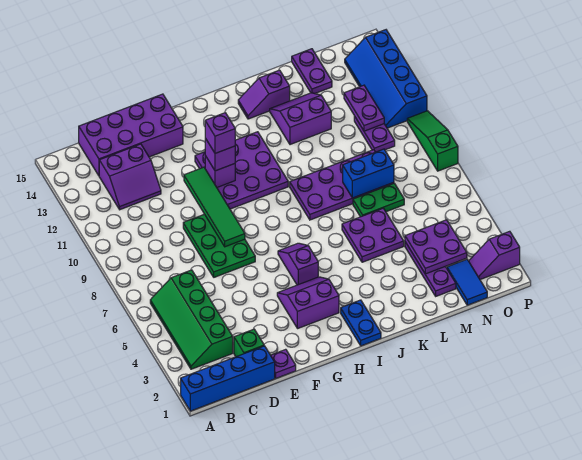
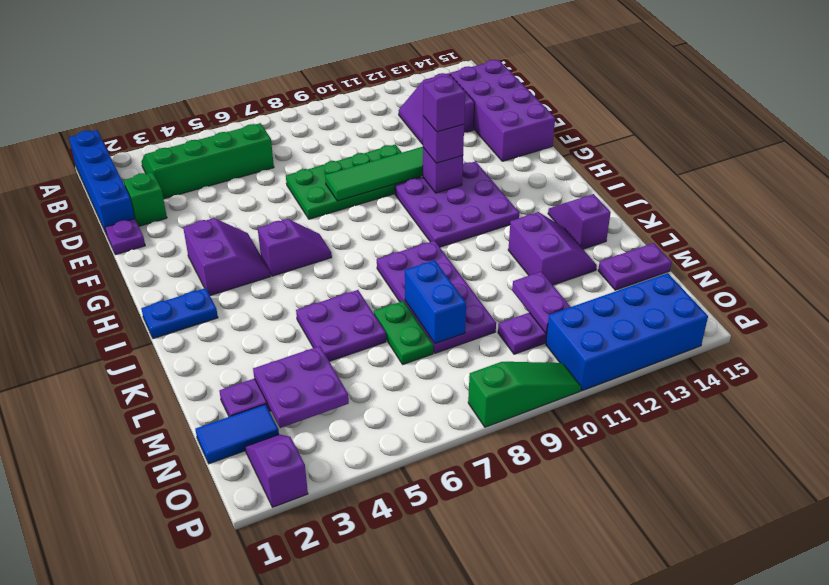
green 2x3 plate [183,214,255,277] -> green 2x4 plate [286,144,421,219]
purple 1x2 plate [344,85,384,131] -> purple 1x2 plate turned to [512,272,570,333]
blue 2x4 slope [345,30,427,128] -> blue 2x4 brick [546,273,708,391]

